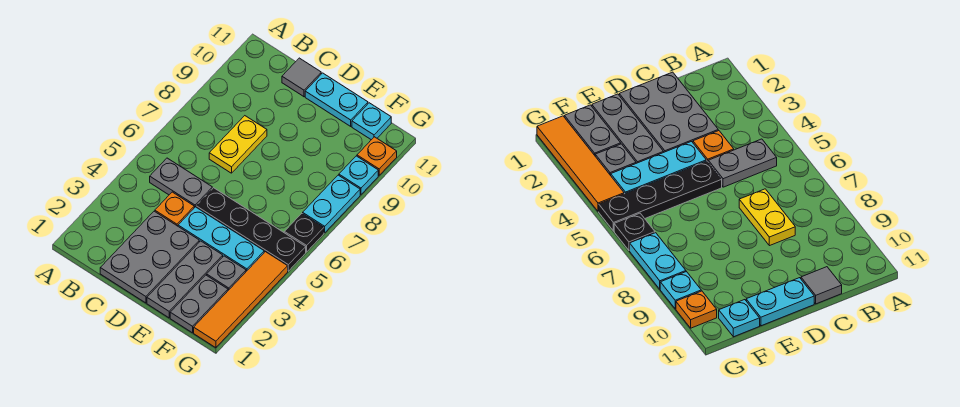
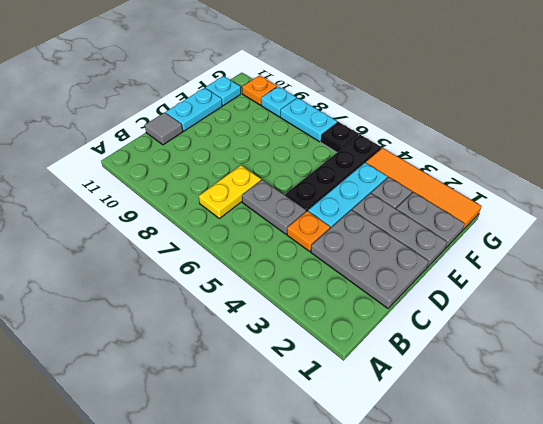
grey 1x2 plate [150,158,212,208] -> grey 1x2 plate turned to [242,180,306,234]
yellow 1x2 plate [209,116,267,173] -> yellow 1x2 plate turned to [199,165,261,219]

